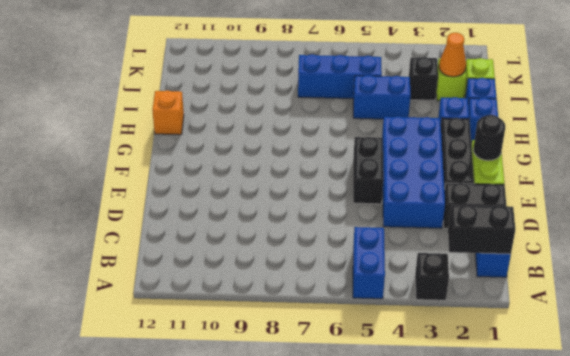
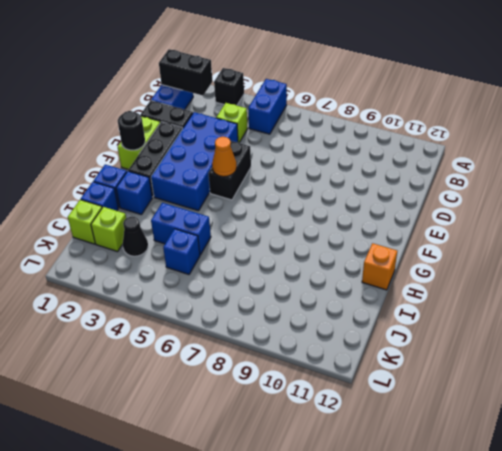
none -> lime 1x1 brick [216,103,248,143]
orange 1x1 cone [439,33,466,77] -> orange 1x1 cone moved to [212,137,237,177]
black 1x1 brick [409,57,438,100] -> black 1x1 cone [123,217,148,256]
blue 1x3 brick [298,54,382,99] -> blue 1x1 brick [163,229,200,274]

